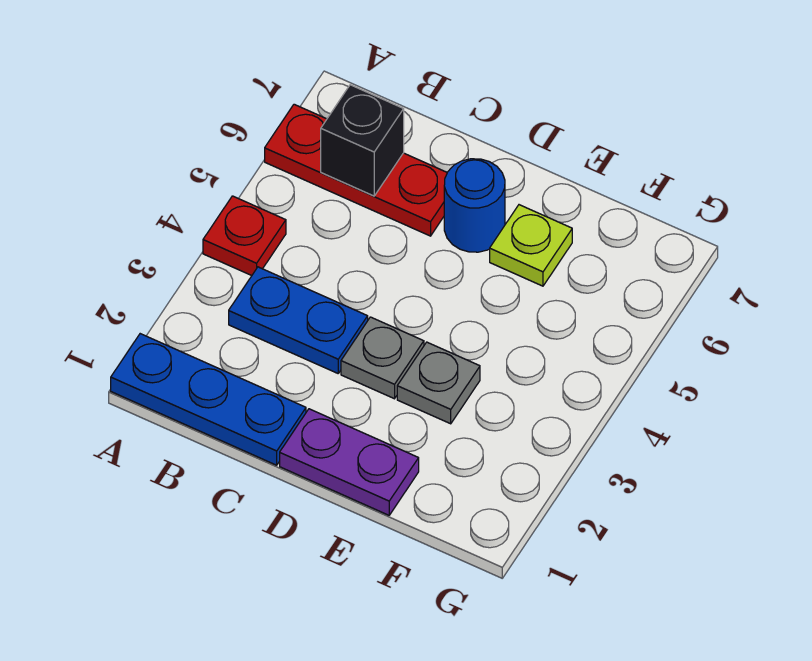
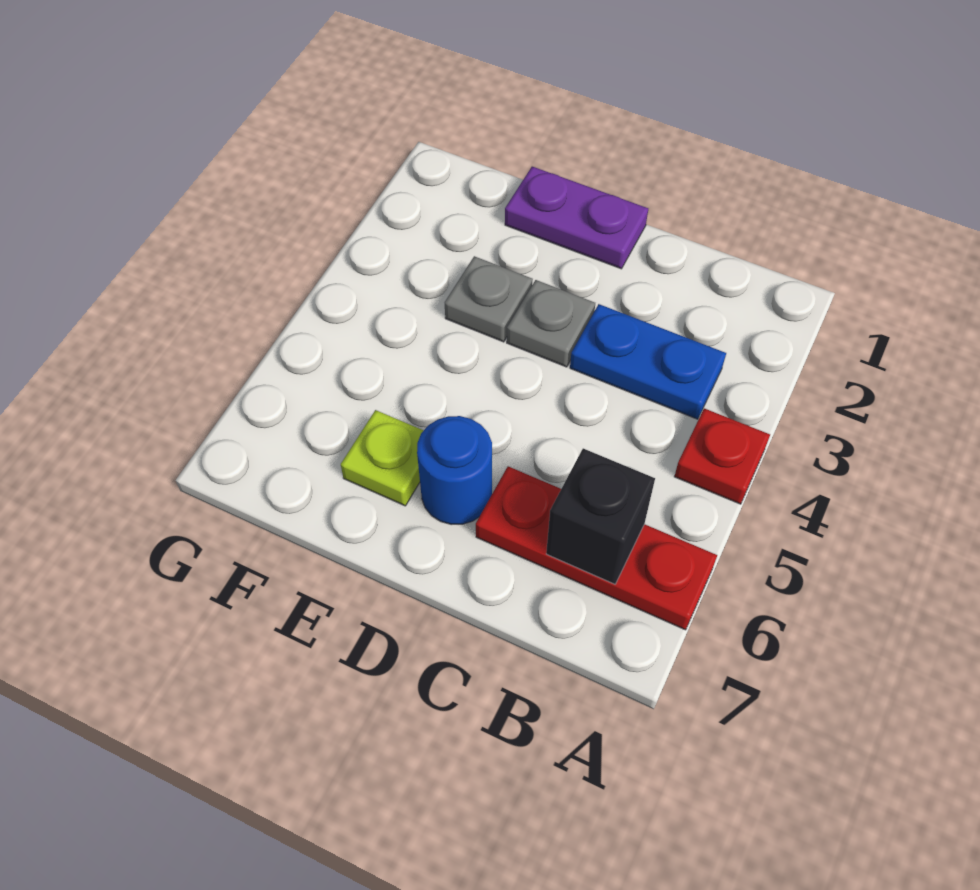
blue 1x3 plate [111,334,306,465] -> none

